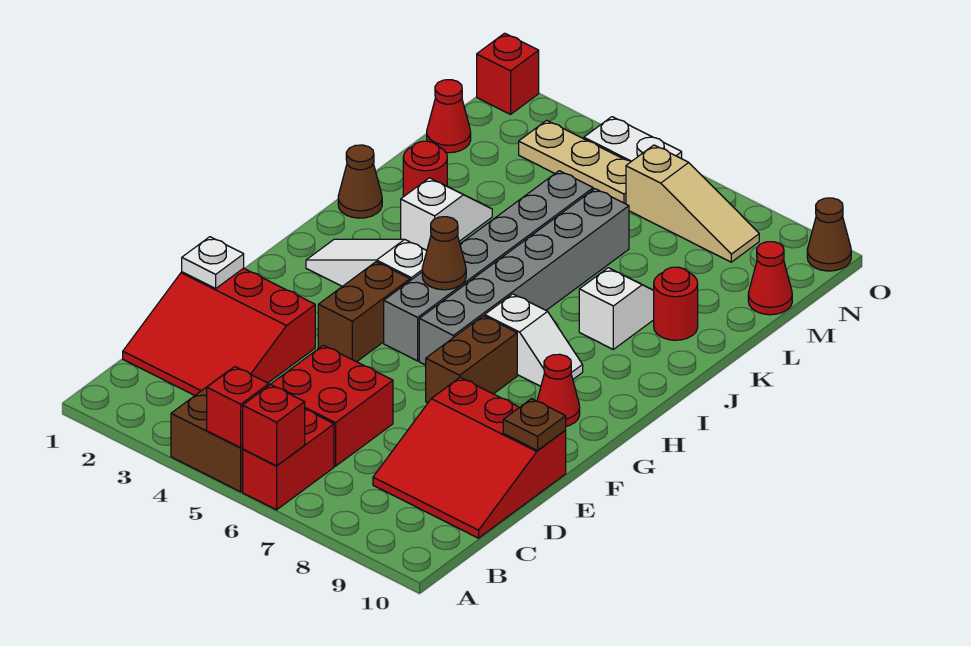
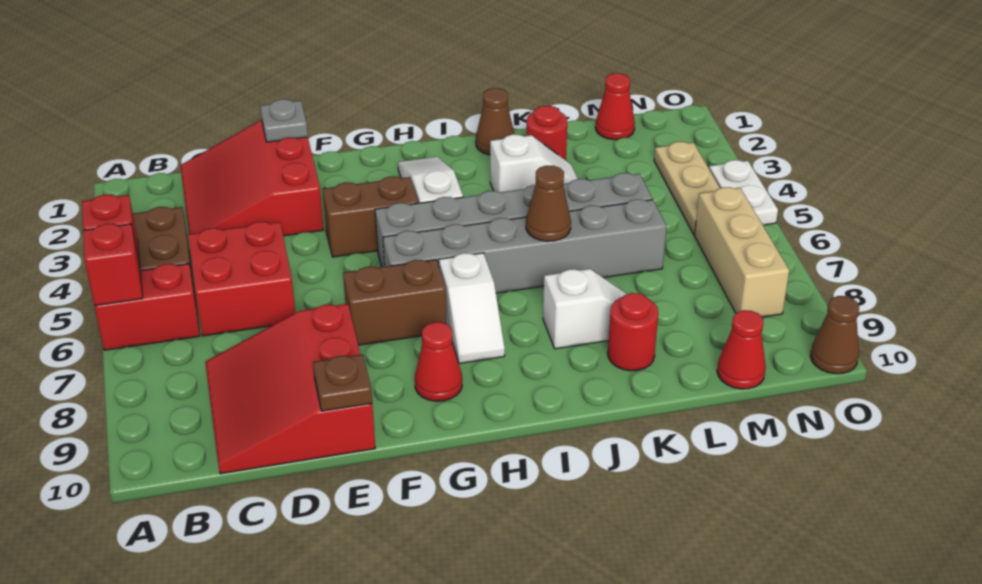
white 1x1 plate [182,237,244,288] -> grey 1x1 plate [260,99,308,142]
brown 1x1 cone [422,217,466,290] -> brown 1x1 cone moved to [526,166,571,241]
tan 1x3 slope [626,145,759,262] -> tan 1x3 brick [695,187,789,317]
red 1x1 brick [477,33,539,114] -> none

